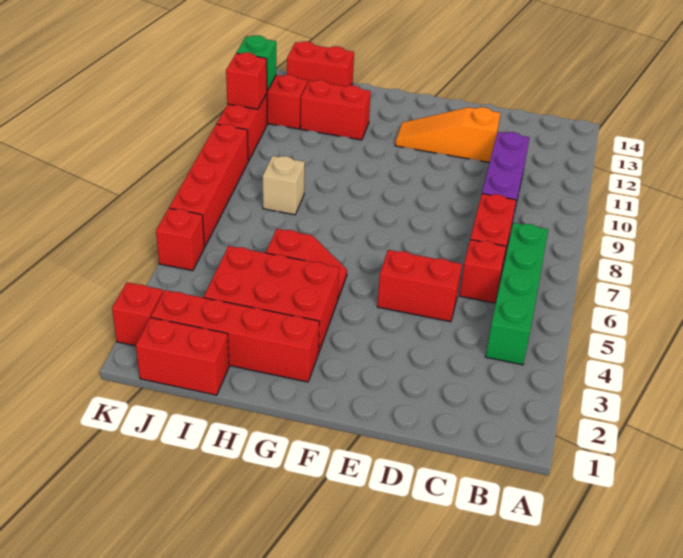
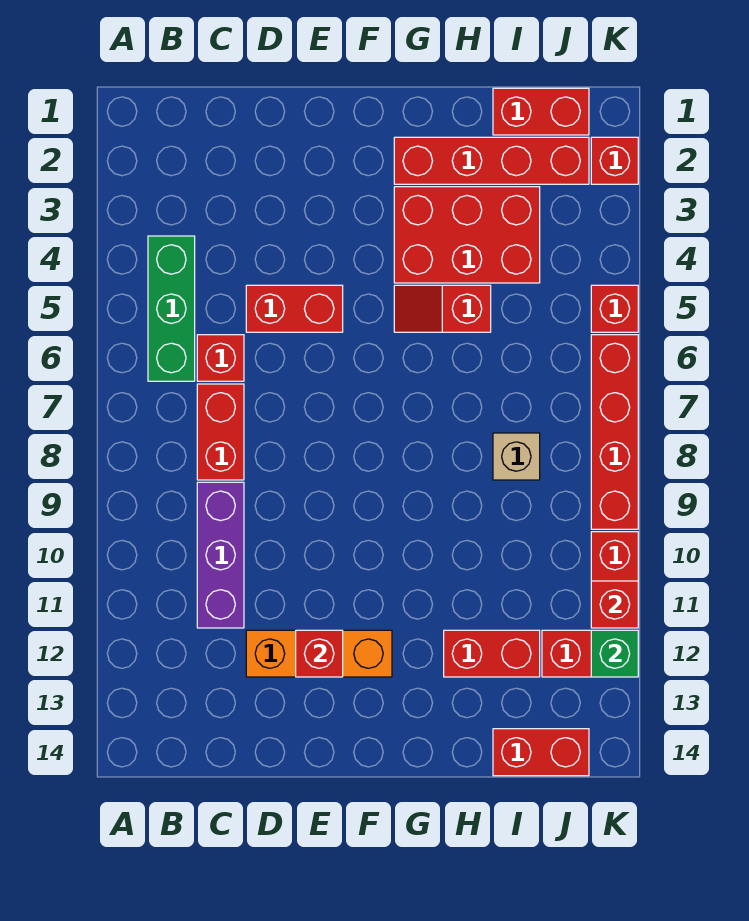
green 1x4 brick [486,223,548,365] -> green 1x3 brick [148,236,195,381]
orange 1x3 slope [395,107,500,163] -> orange 1x3 brick [246,630,392,677]
none -> red 1x1 brick [296,630,343,677]

